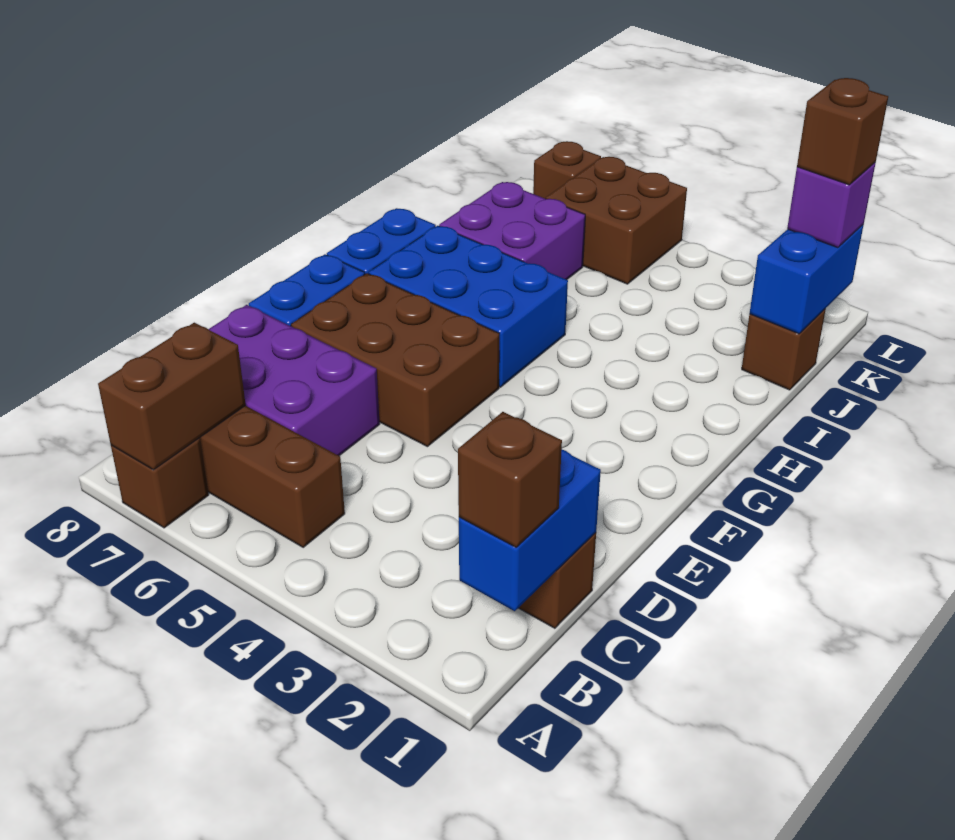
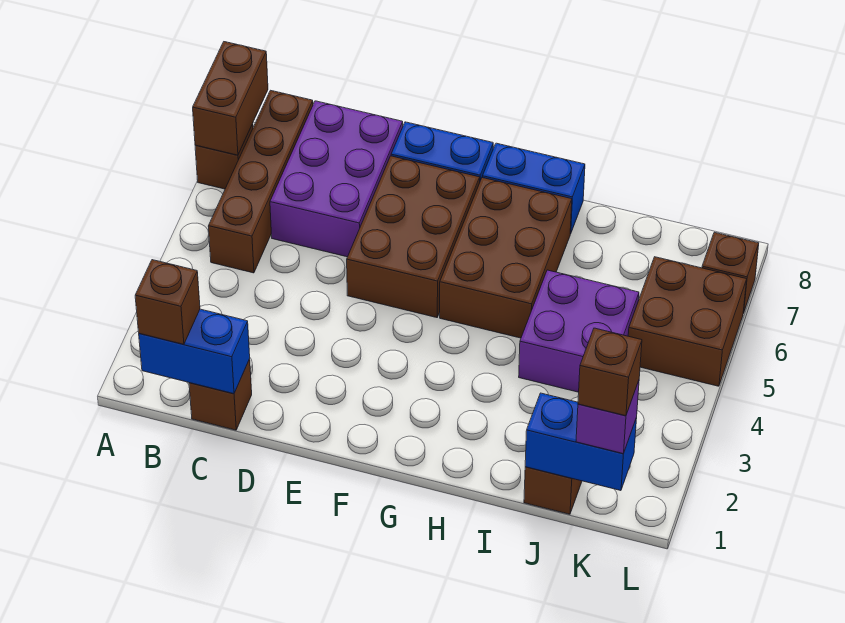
brown 1x2 brick [98,323,246,470] -> brown 1x2 brick turned to [193,42,268,155]
blue 2x3 brick [369,226,568,387] -> brown 2x3 brick [440,178,572,338]
purple 2x2 brick [439,182,585,280] -> purple 2x2 brick moved to [519,270,639,392]

